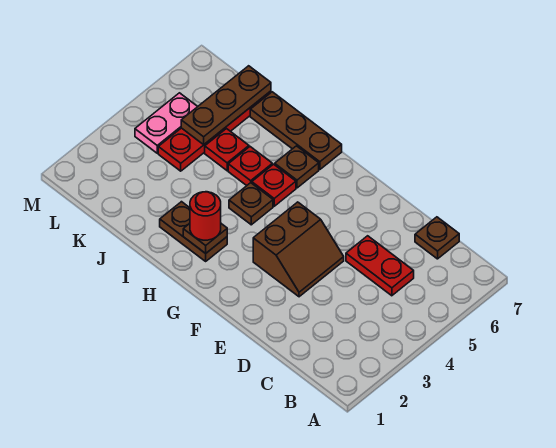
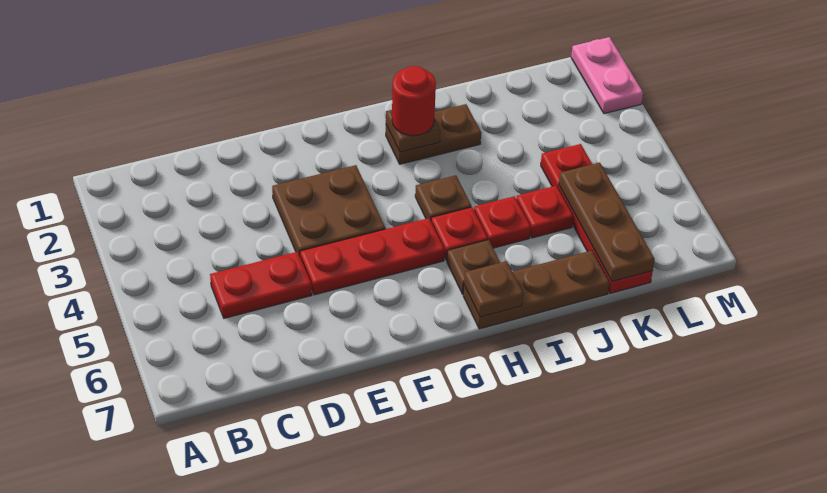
brown 1x1 plate [415,217,459,259] -> brown 1x1 plate moved to [464,261,523,317]
brown 2x2 slope [253,202,344,297] -> brown 2x2 plate [272,165,385,255]
none -> red 1x3 plate [300,218,445,295]
pink 1x2 plate [135,93,198,153] -> pink 1x2 plate moved to [571,37,643,114]

